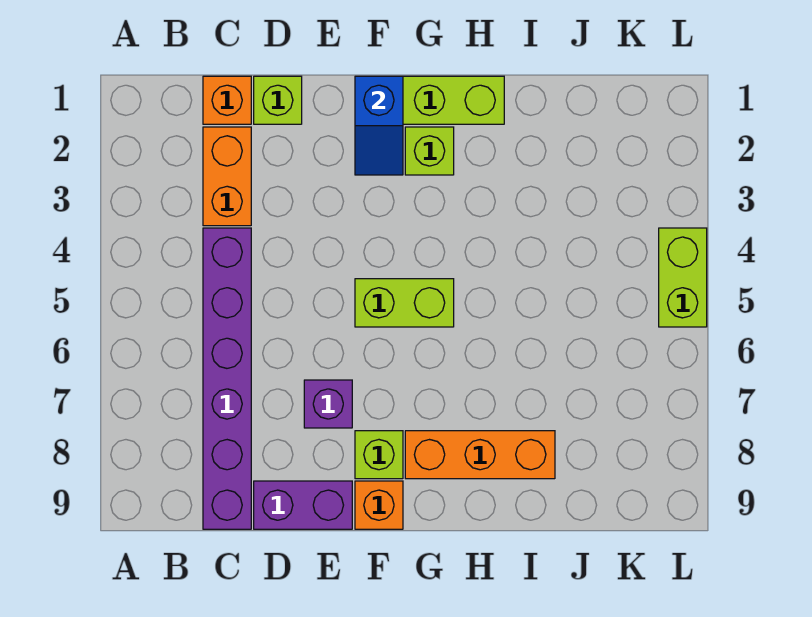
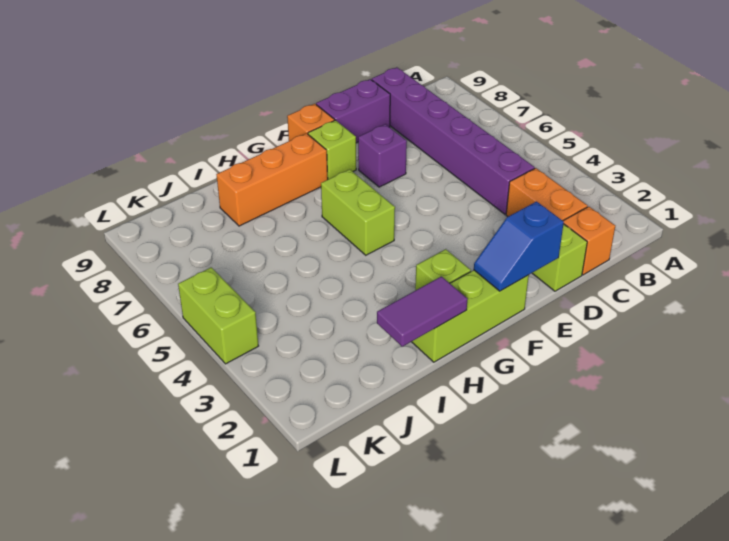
blue 1x2 slope [355,76,403,175] -> blue 1x2 slope turned to [474,201,564,291]
lime 1x2 brick [355,279,454,327] -> lime 1x2 brick turned to [321,169,395,255]
none -> purple 1x2 tile [377,276,467,347]

